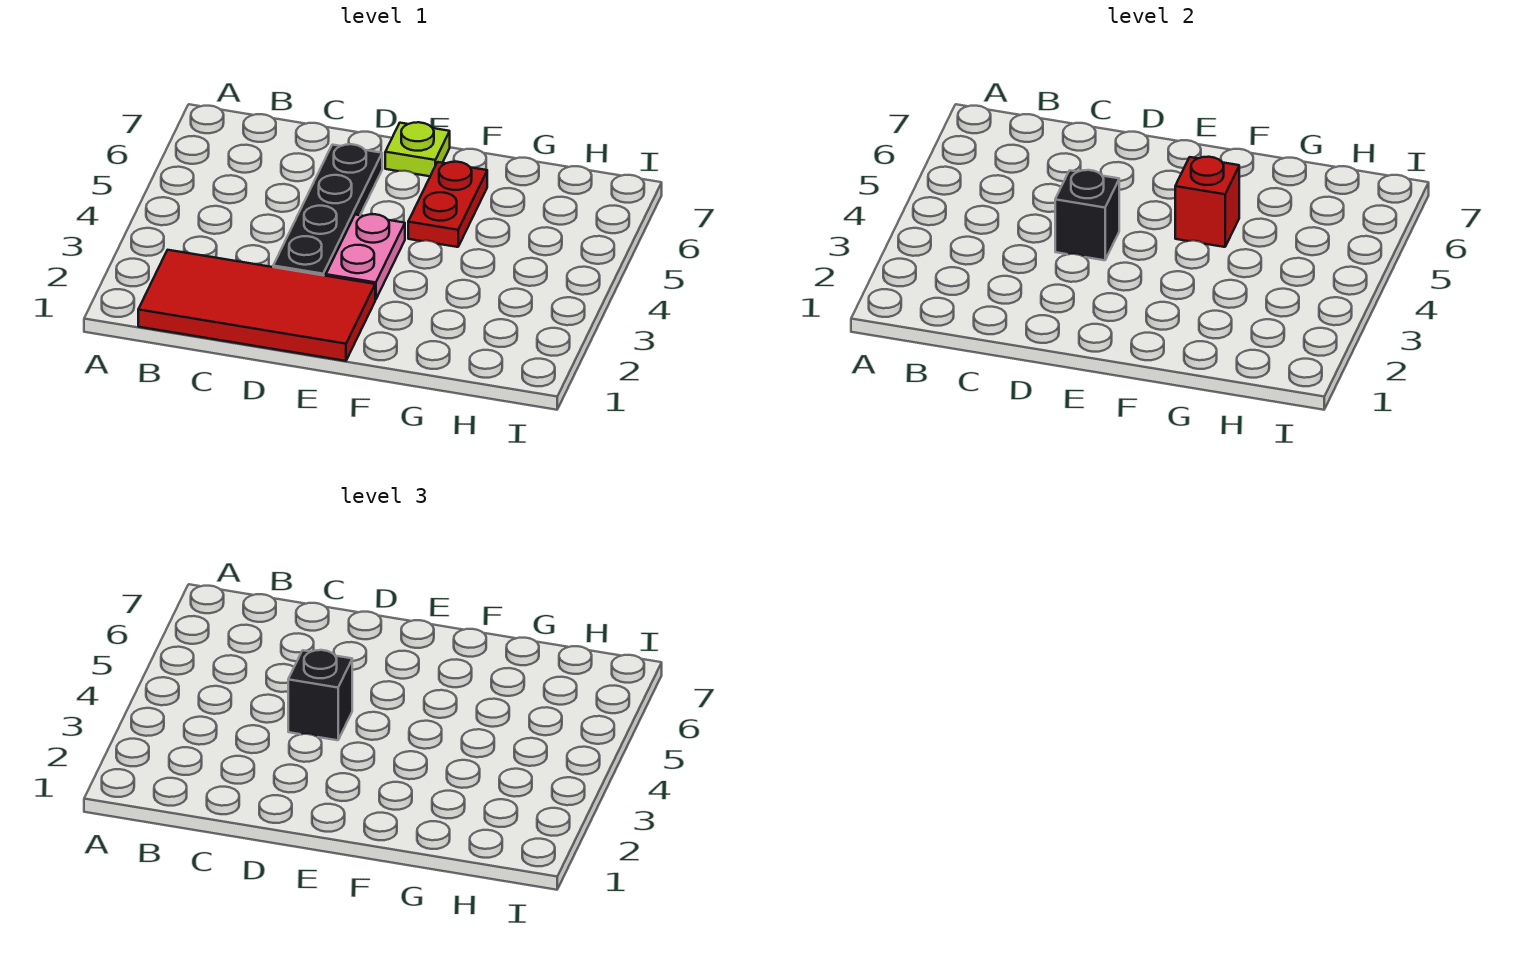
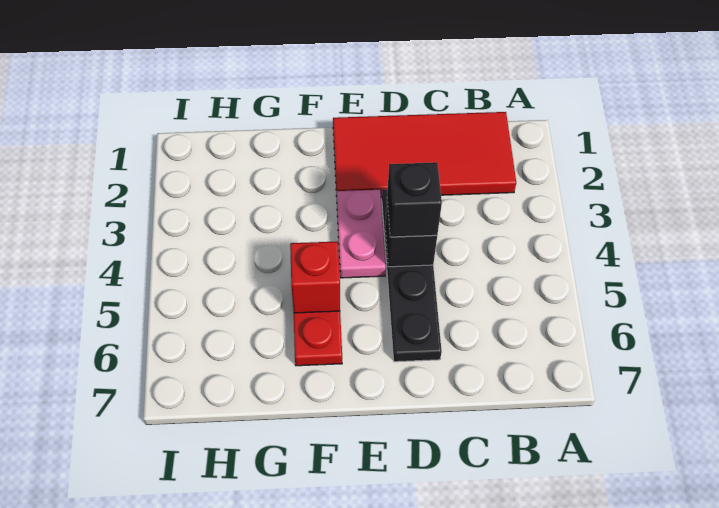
lime 1x1 plate [385,122,450,176] -> none

